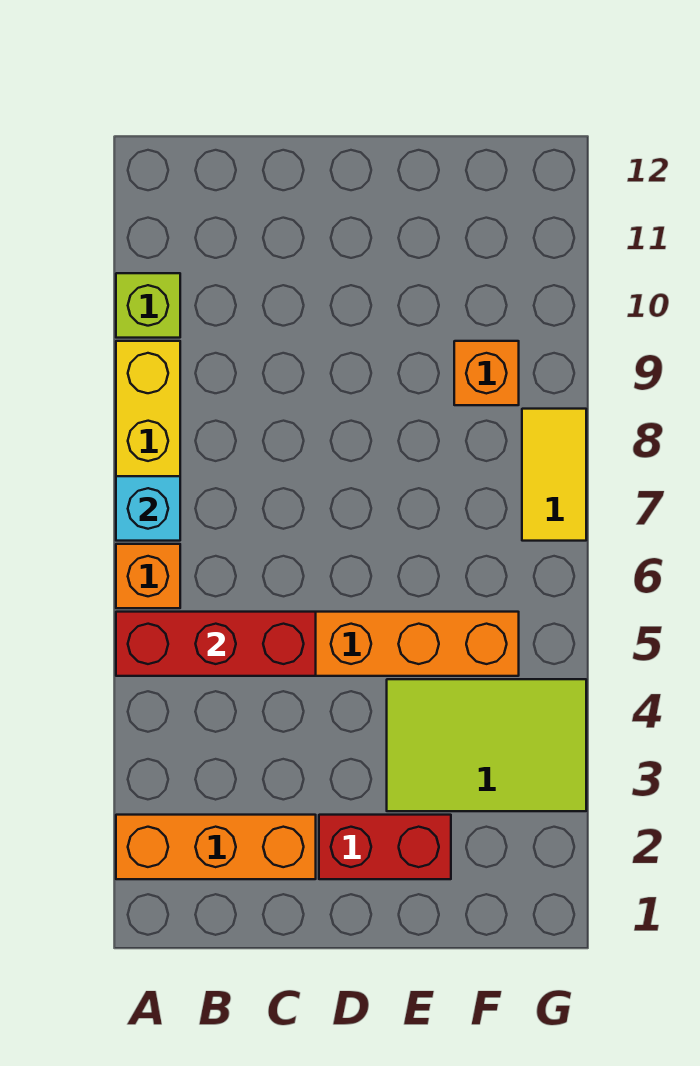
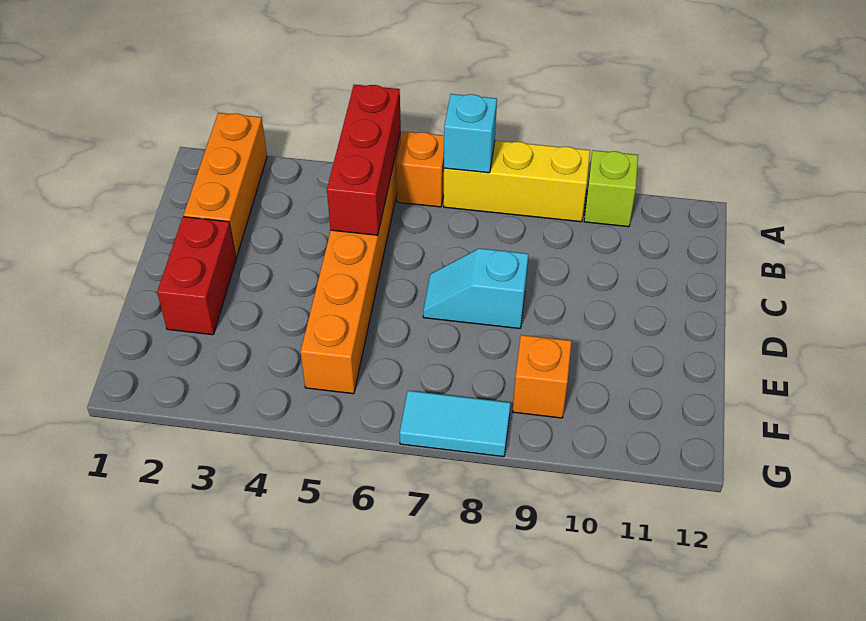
none -> cyan 1x2 slope [423,248,528,329]
lime 2x3 tile [387,679,586,811] -> none
yellow 1x2 tile [522,409,586,541] -> cyan 1x2 tile [400,391,511,457]

